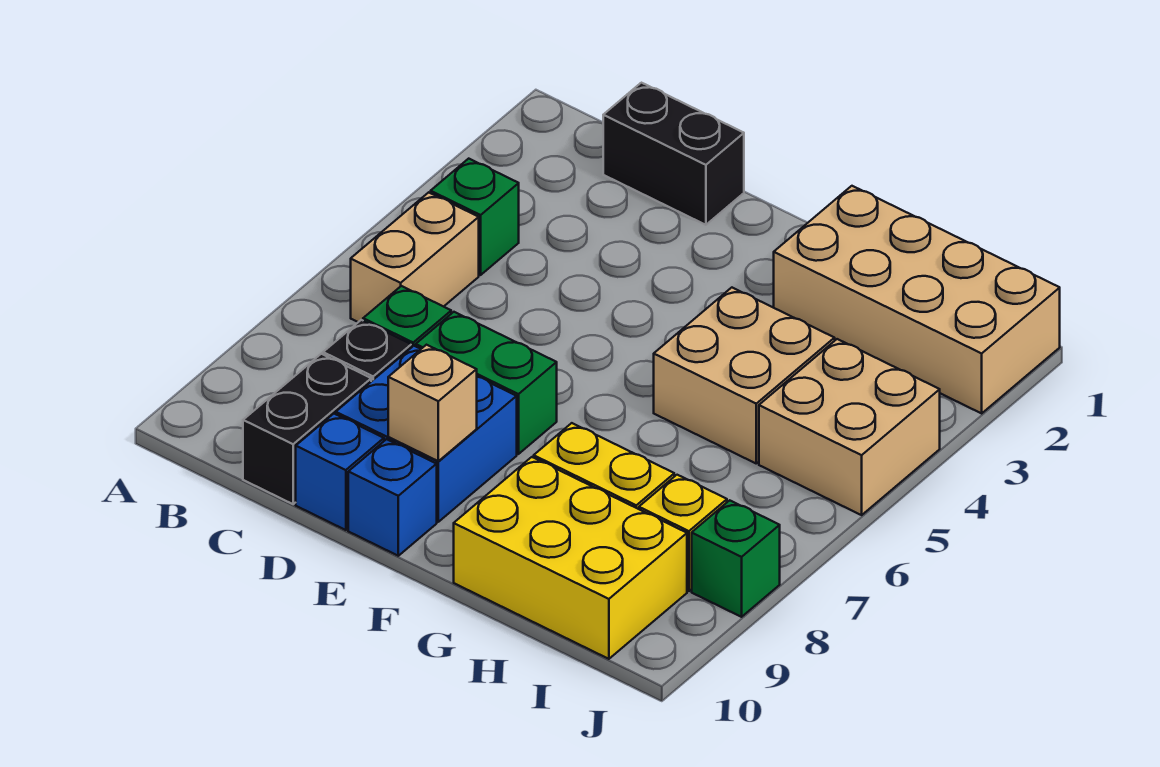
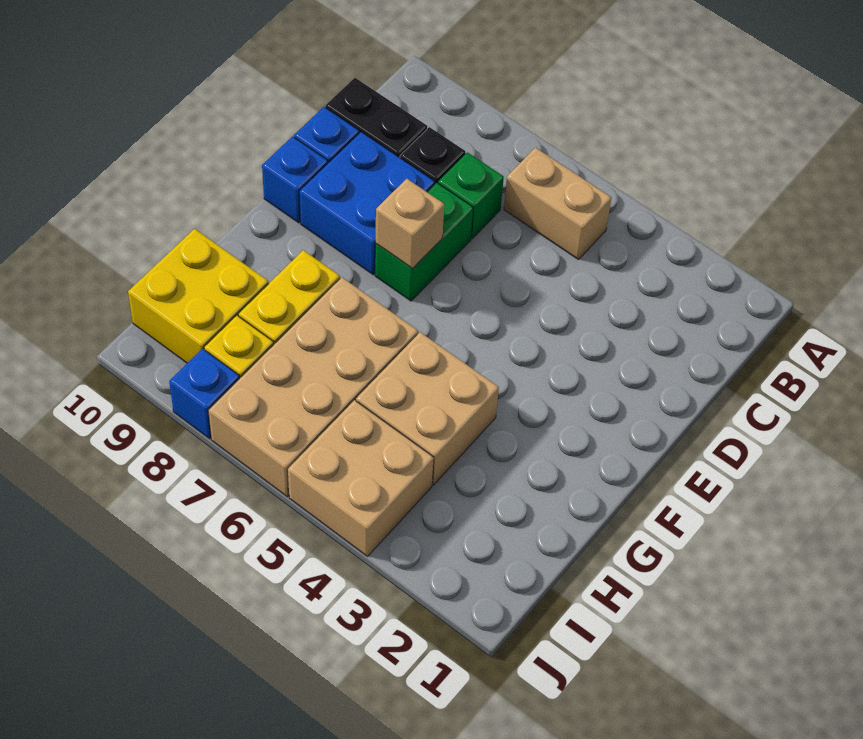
green 1x1 brick [431,159,519,275] -> none
black 1x2 brick [603,83,744,225] -> none
tan 1x1 brick [388,345,477,461] -> tan 1x1 brick moved to [375,179,444,269]
tan 2x4 brick [774,186,1060,413] -> tan 2x4 brick moved to [208,277,418,497]
yellow 2x3 brick [454,457,687,659] -> yellow 2x2 brick [128,229,269,363]
green 1x1 brick [692,500,780,617] -> blue 1x1 brick [169,349,240,439]

